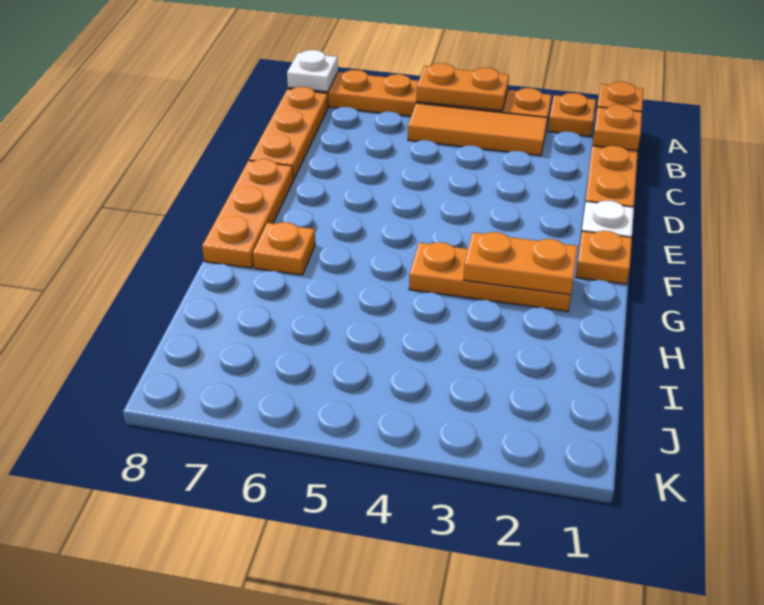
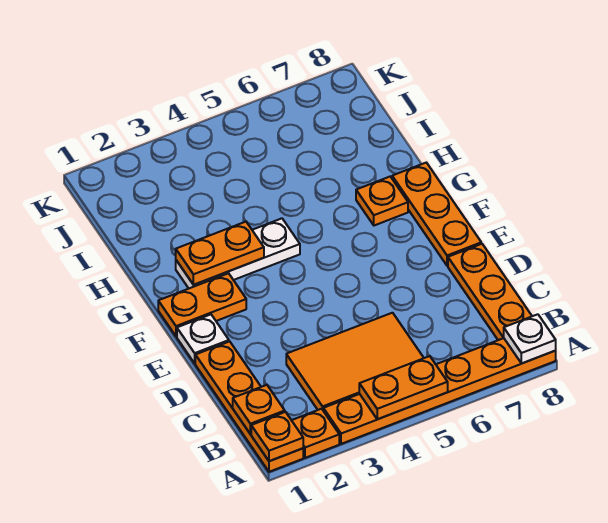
orange 1x3 tile [408,103,547,156] -> orange 2x3 tile [286,313,424,410]
orange 1x1 plate [576,231,632,284] -> orange 1x2 plate [158,273,246,336]
orange 1x3 plate [409,242,571,311] -> white 1x3 plate [176,218,300,288]

